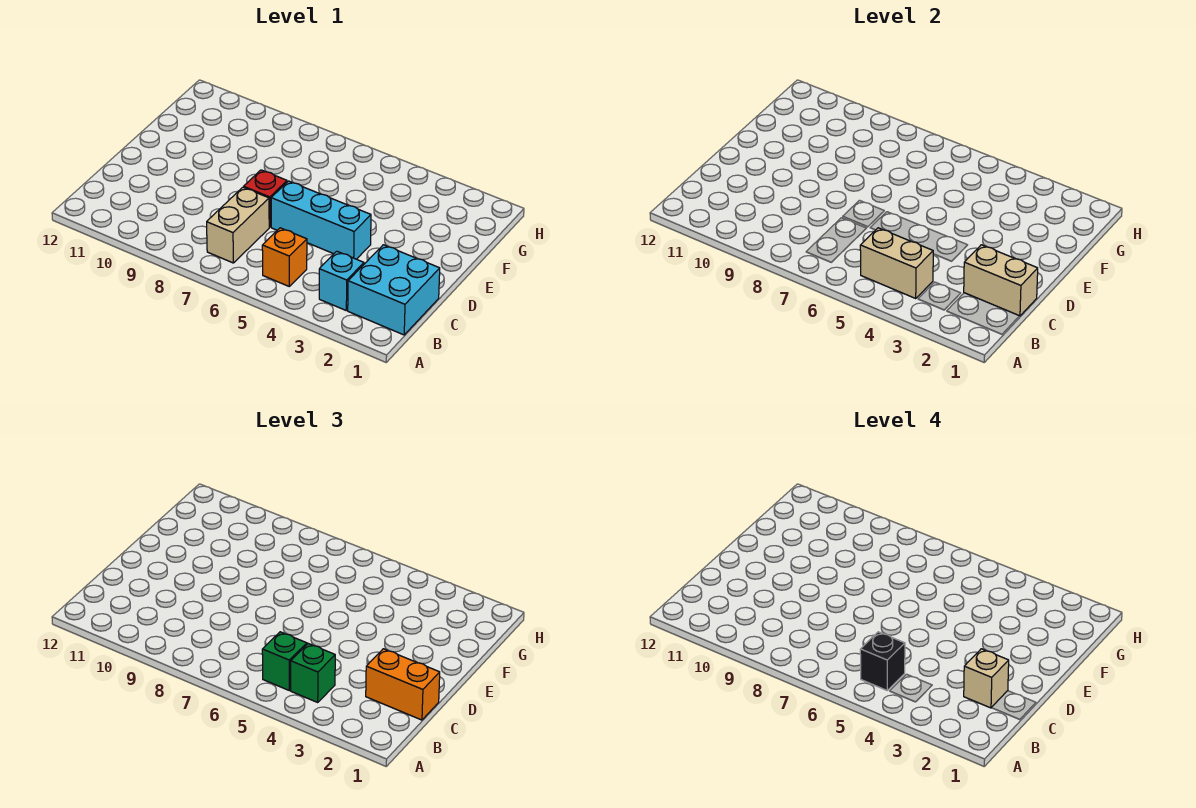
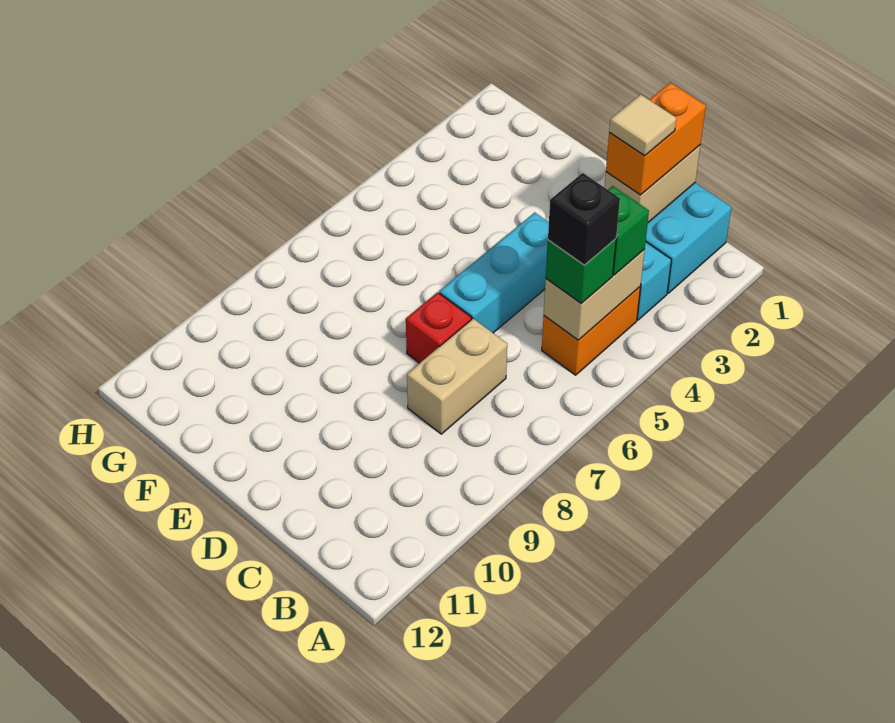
orange 1x1 brick [262,228,307,286] -> orange 1x2 brick [542,287,640,375]
tan 1x2 brick [207,187,269,263] -> tan 1x2 brick turned to [407,319,507,434]
tan 1x1 brick [964,649,1009,708] -> tan 1x1 tile [609,94,676,156]

